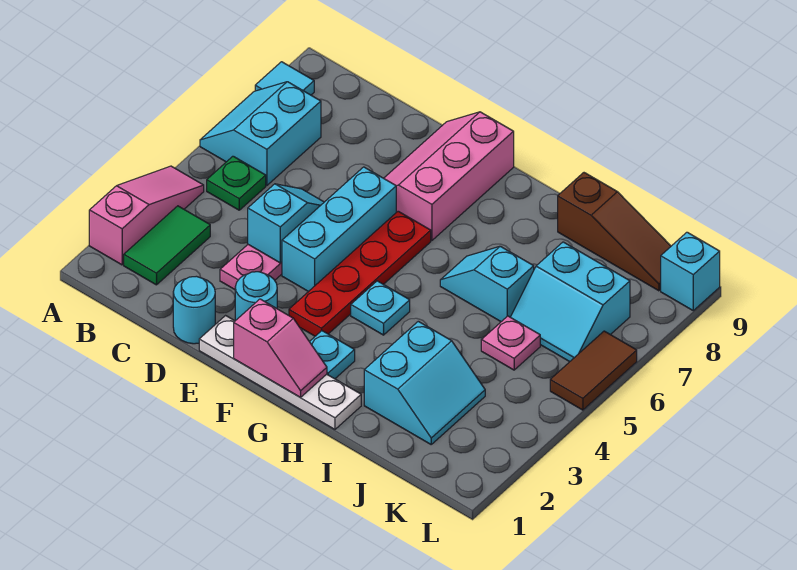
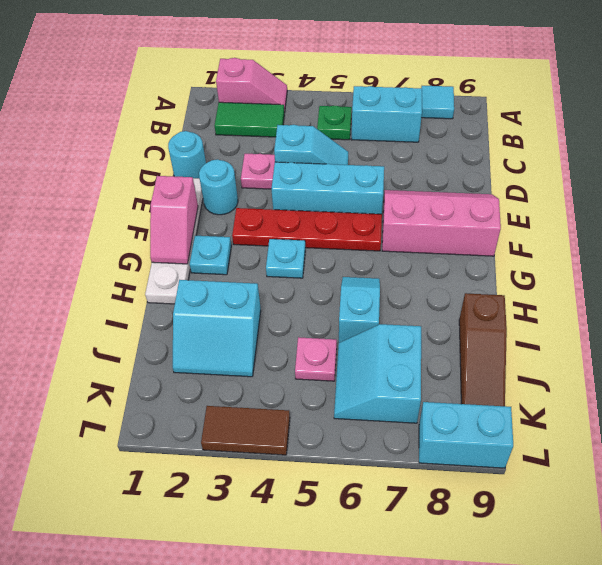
pink 1x3 slope [89,166,204,265] -> pink 1x2 slope [216,58,287,113]
brown 1x2 tile [550,331,637,410] -> brown 1x2 tile moved to [201,406,290,455]
cyan 1x1 brick [661,232,720,310] -> cyan 1x2 brick [419,402,513,468]

